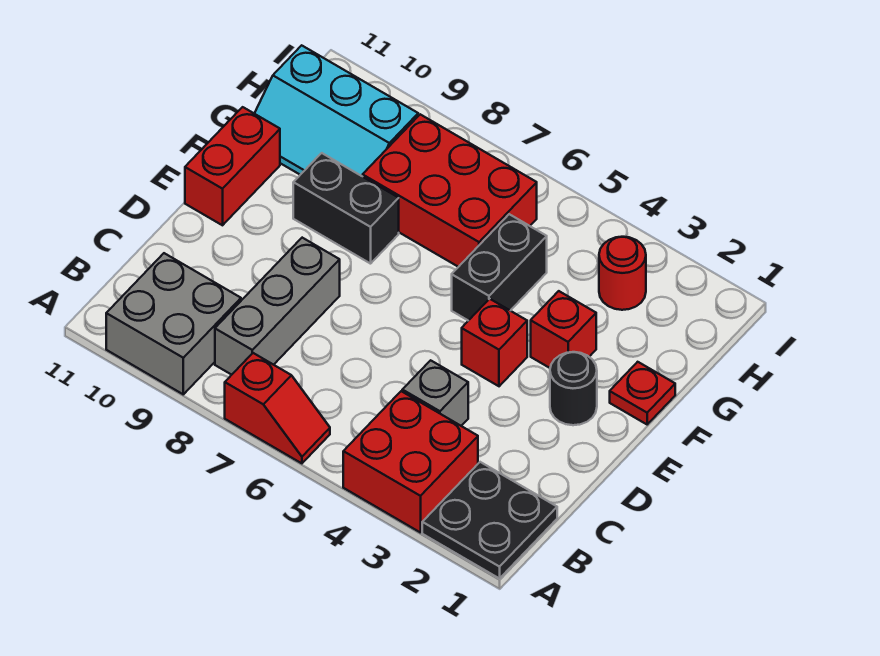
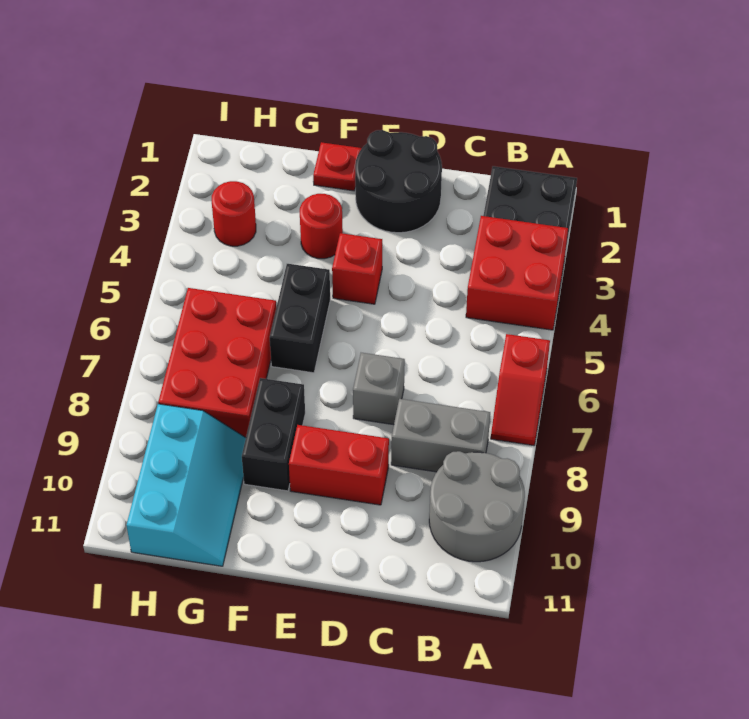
red 1x2 slope [225,353,330,463] -> red 1x2 slope turned to [491,334,550,445]
grey 2x2 brick [106,253,241,394] -> grey 2x2 round brick [429,451,525,562]
grey 1x3 brick [215,238,340,375] -> grey 1x2 brick [391,399,490,472]
grey 1x1 brick [402,360,468,426] -> grey 1x1 brick moved to [353,353,405,425]
black 1x1 round brick [550,352,597,425] -> black 2x2 round brick [355,130,442,233]
red 1x2 brick [185,107,280,225] -> red 1x2 brick moved to [289,425,389,505]
red 1x1 brick [531,291,596,368] -> red 1x1 round brick [300,194,343,259]
black 1x2 brick [452,214,547,321] -> black 1x2 brick turned to [270,264,330,373]

